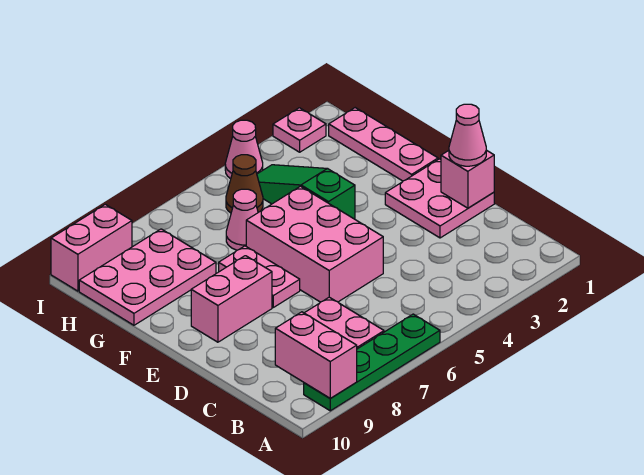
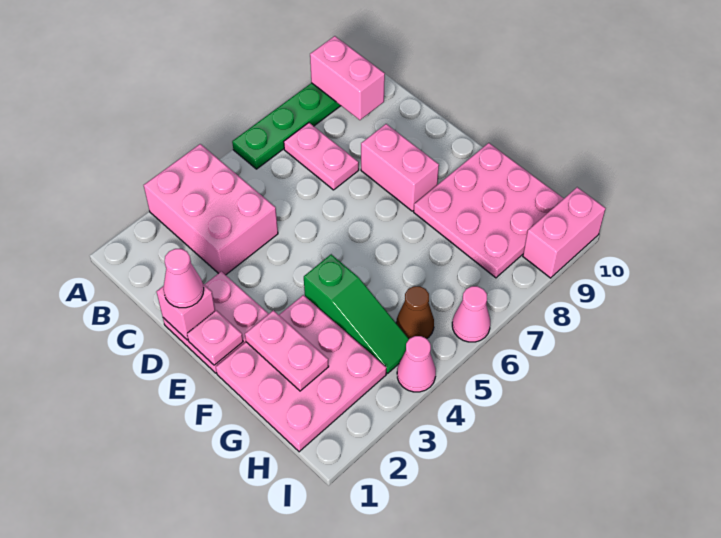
pink 2x3 brick [246,186,383,302] -> pink 2x3 brick moved to [144,144,278,275]
pink 1x2 plate [219,246,300,307] -> pink 1x2 plate moved to [245,310,329,391]
pink 1x2 brick [191,256,272,342] -> pink 1x2 brick turned to [361,124,439,211]
pink 1x3 plate [329,108,438,181] -> pink 3x3 plate [216,295,386,452]
pink 1x1 cone [226,189,258,250] -> pink 1x1 cone moved to [452,286,490,342]
pink 2x3 plate [79,229,216,325] -> pink 3x3 plate [414,143,564,278]
pink 1x1 plate [273,108,326,152] -> pink 1x1 plate moved to [187,310,243,365]

